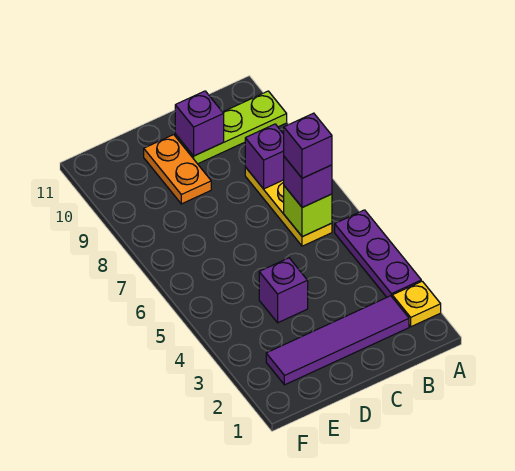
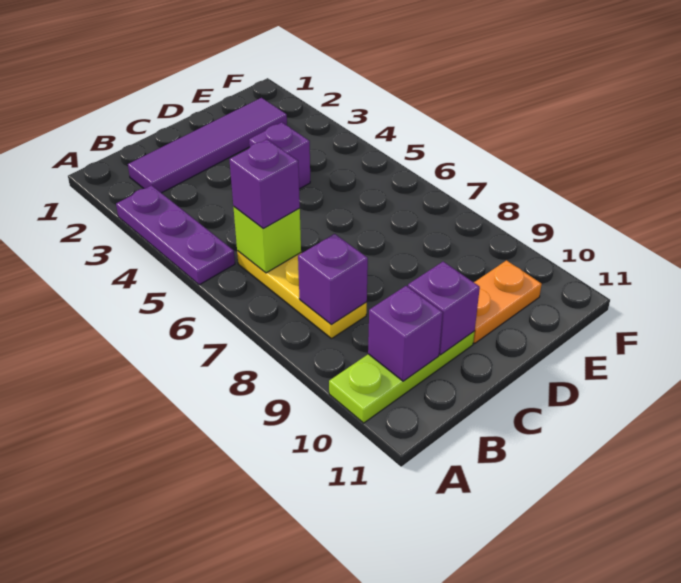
yellow 1x1 plate [392,281,441,327] -> none
purple 1x1 brick [284,113,332,178] -> purple 1x1 brick moved to [368,286,443,381]
orange 1x2 plate [144,135,211,204] -> orange 1x2 plate turned to [473,260,542,343]

